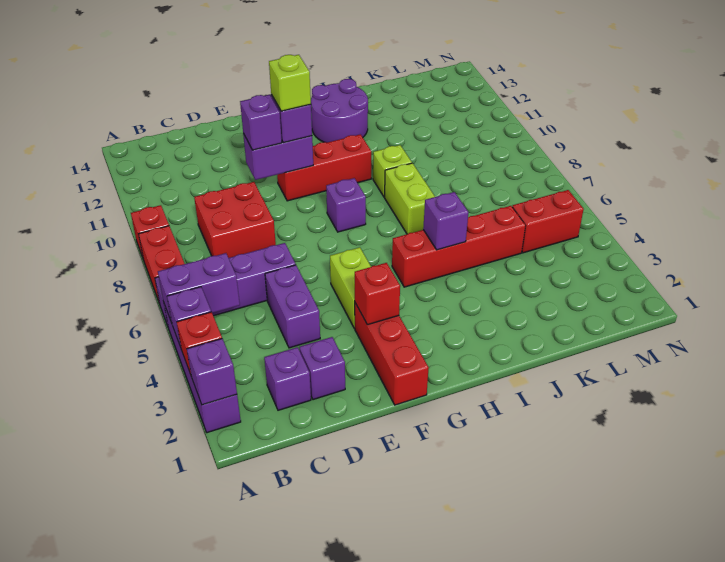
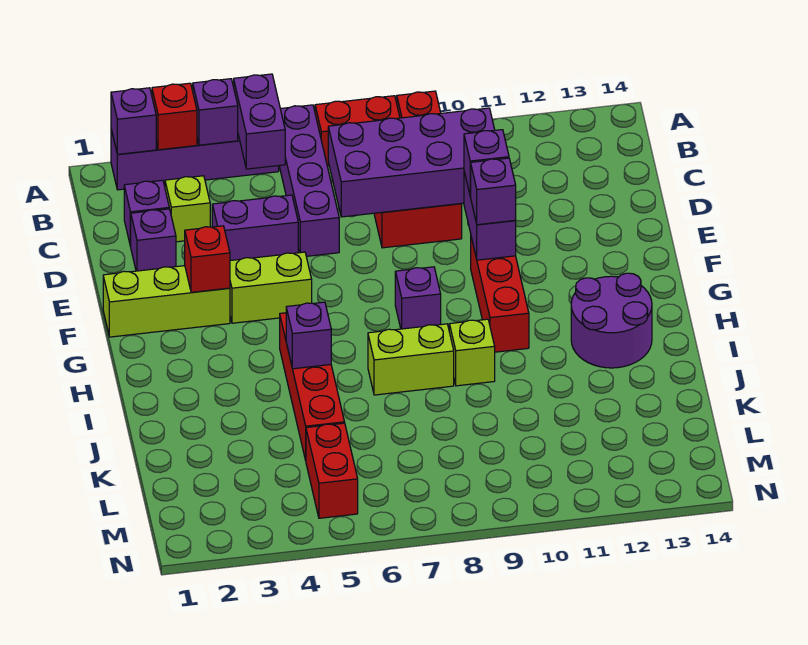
none -> purple 2x4 brick [328,108,495,217]
red 1x3 brick [355,303,429,405] -> lime 1x3 brick [103,266,230,337]
lime 1x1 brick [269,55,311,111] -> lime 1x1 brick moved to [165,176,210,242]

